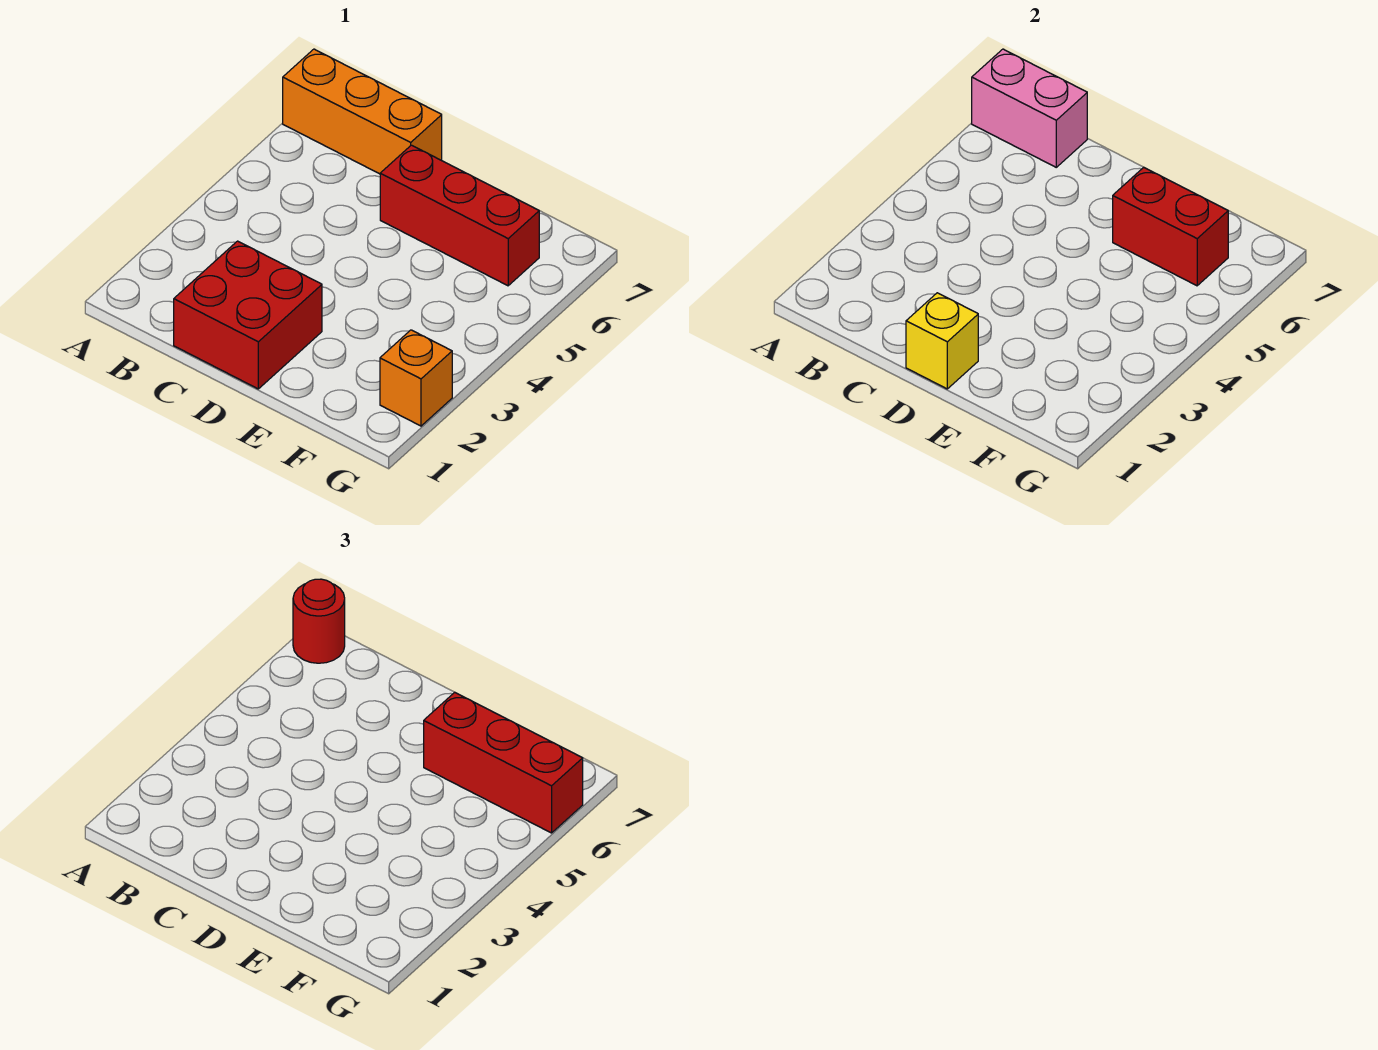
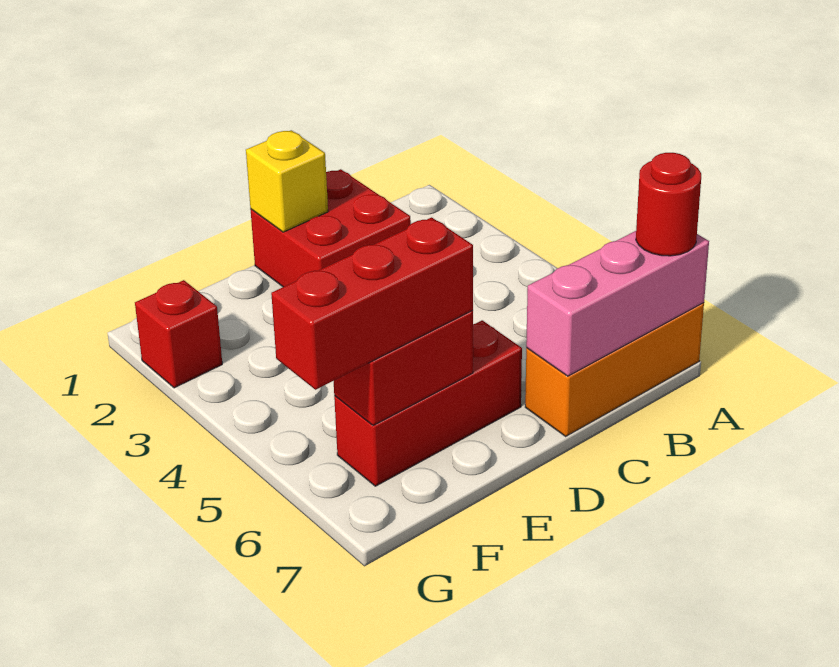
pink 1x2 brick [972,49,1087,167] -> pink 1x3 brick [526,231,709,376]
orange 1x1 brick [380,330,452,426] -> red 1x1 brick [135,280,222,388]

